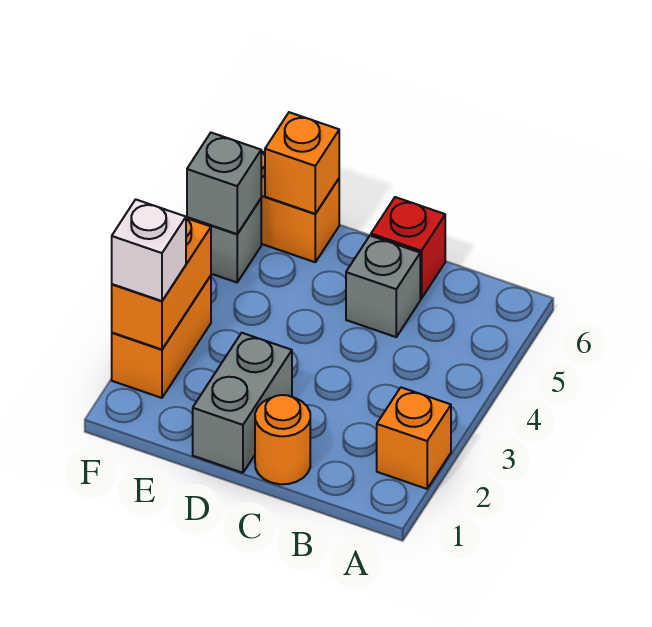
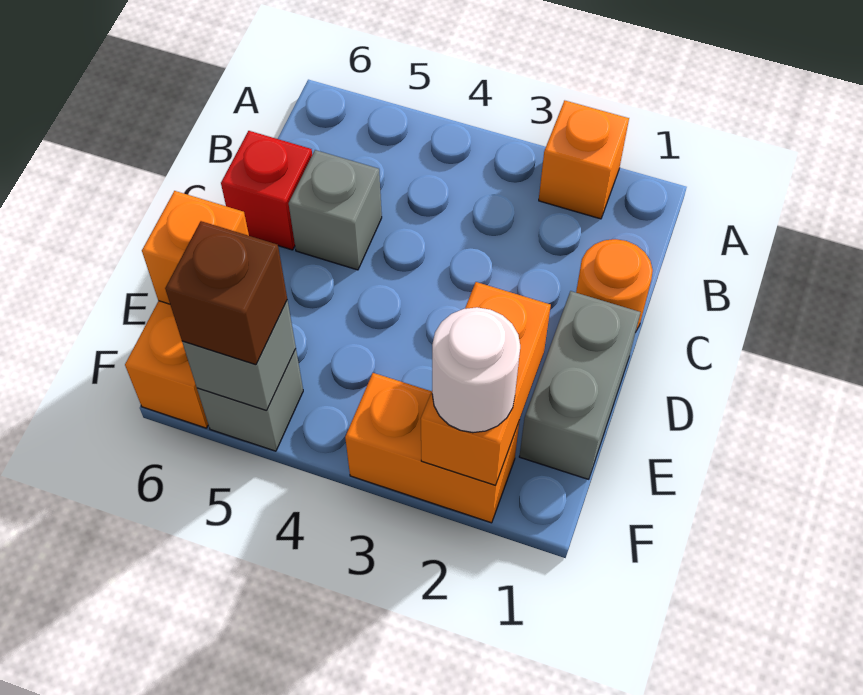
grey 1x2 brick [193,333,292,473] -> grey 1x2 brick turned to [519,291,641,479]
orange 1x2 brick [112,218,211,349] -> orange 1x2 brick turned to [421,282,551,486]
white 1x1 brick [112,199,186,301] -> white 1x1 round brick [432,307,520,433]
none -> brown 1x1 brick [165,221,287,365]

